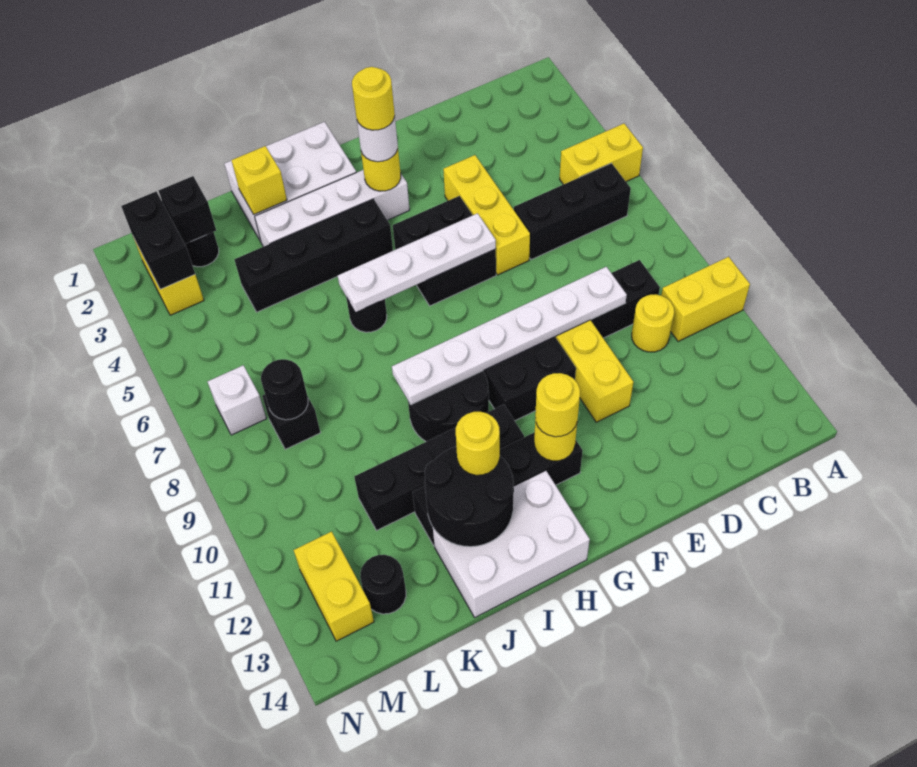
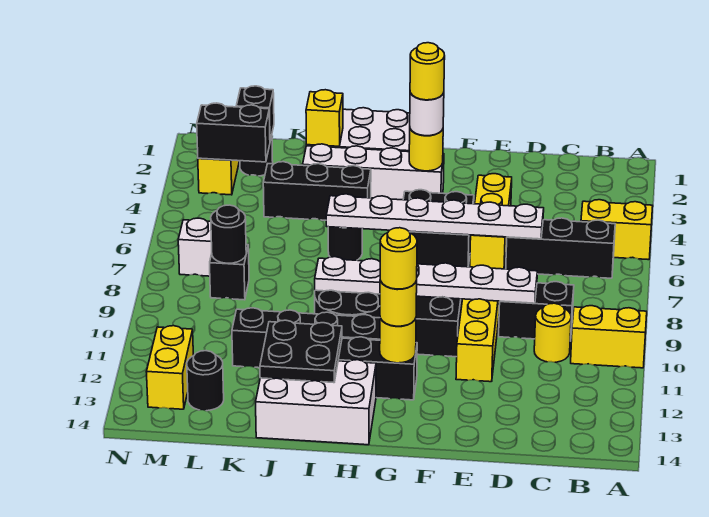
white 1x4 plate [338,213,496,312] -> white 1x6 plate [326,194,544,239]
black 1x4 brick [234,199,393,312] -> black 1x3 brick [263,162,371,220]
black 2x2 round brick [424,447,514,547] -> black 2x2 plate [260,320,342,383]
yellow 1x1 round brick [456,412,500,475] -> yellow 1x1 round brick moved to [380,228,417,289]
black 1x2 brick [121,191,195,289] -> black 1x2 brick turned to [197,103,270,162]

